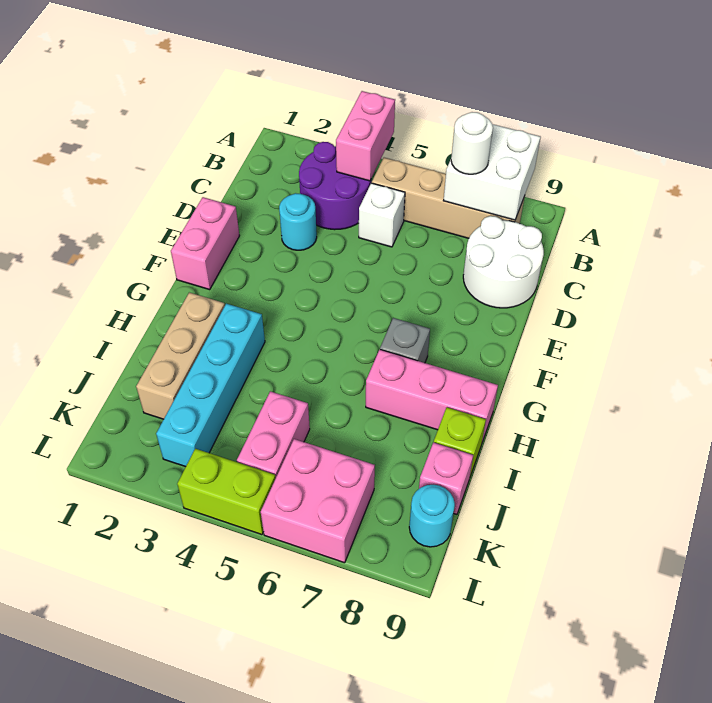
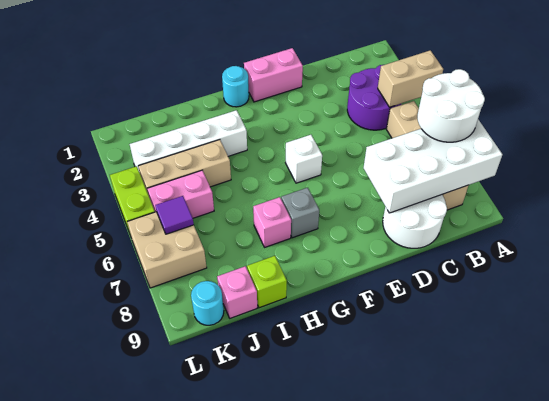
pink 1x2 brick [336,91,395,181] -> tan 1x2 brick [378,50,443,107]
white 2x2 brick [443,124,541,220] -> white 2x4 brick [364,120,502,213]
white 1x1 round brick [451,112,493,174] -> white 2x2 round brick [417,69,485,142]
white 1x1 brick [359,183,405,247] -> white 1x1 brick moved to [285,135,322,183]
cyan 1x1 round brick [279,193,317,250] -> cyan 1x1 round brick moved to [222,66,249,107]
tan 1x3 brick [136,292,225,419] -> tan 1x3 brick moved to [138,140,231,193]
cyan 1x4 brick [156,304,265,467] -> white 1x4 brick [130,110,247,170]
pink 1x3 brick [366,350,498,442] -> pink 1x1 brick [253,197,291,247]
pink 2x2 brick [261,439,375,563] -> tan 2x2 brick [127,212,207,288]
none -> purple 1x1 tile [155,196,194,234]

